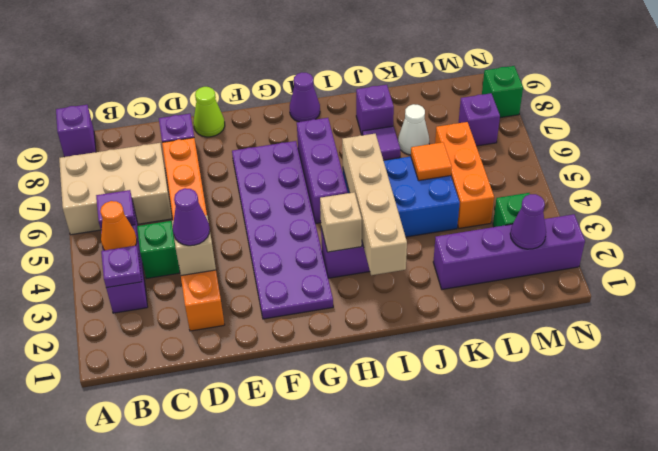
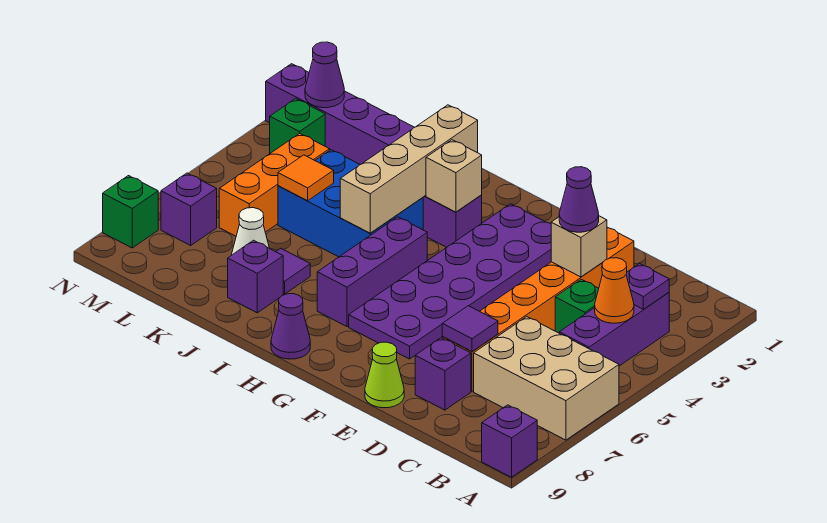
purple 1x1 tile [96,190,135,230] -> purple 1x1 tile moved to [442,306,498,352]

